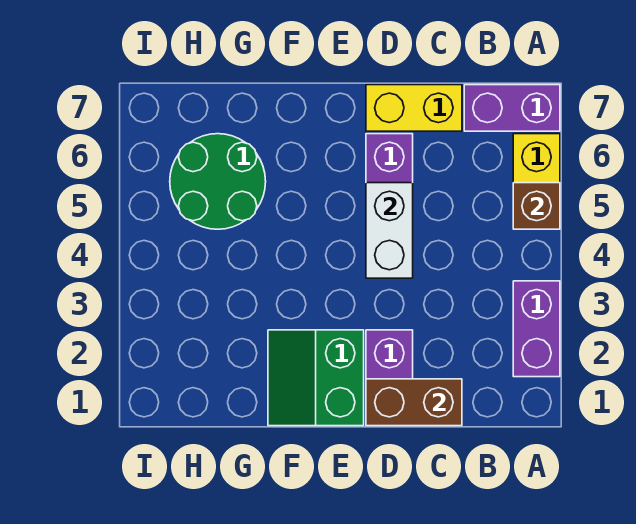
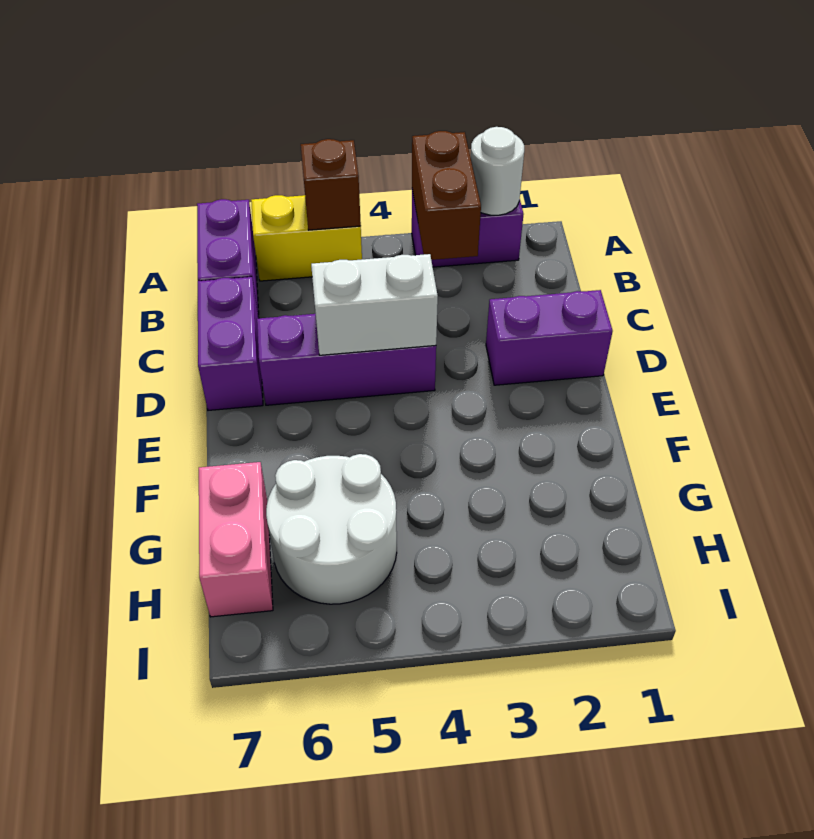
none -> white 1x1 round brick [471,127,524,215]
brown 1x2 brick [366,379,462,426] -> brown 1x2 brick moved to [412,131,481,260]
yellow 1x2 brick [366,85,462,131] -> purple 1x2 brick [198,277,263,410]
green 2x2 slope [268,330,364,426] -> none
green 2x2 round brick [170,134,266,229] -> white 2x2 round brick [266,454,397,604]
none -> pink 1x2 brick [199,462,273,617]

